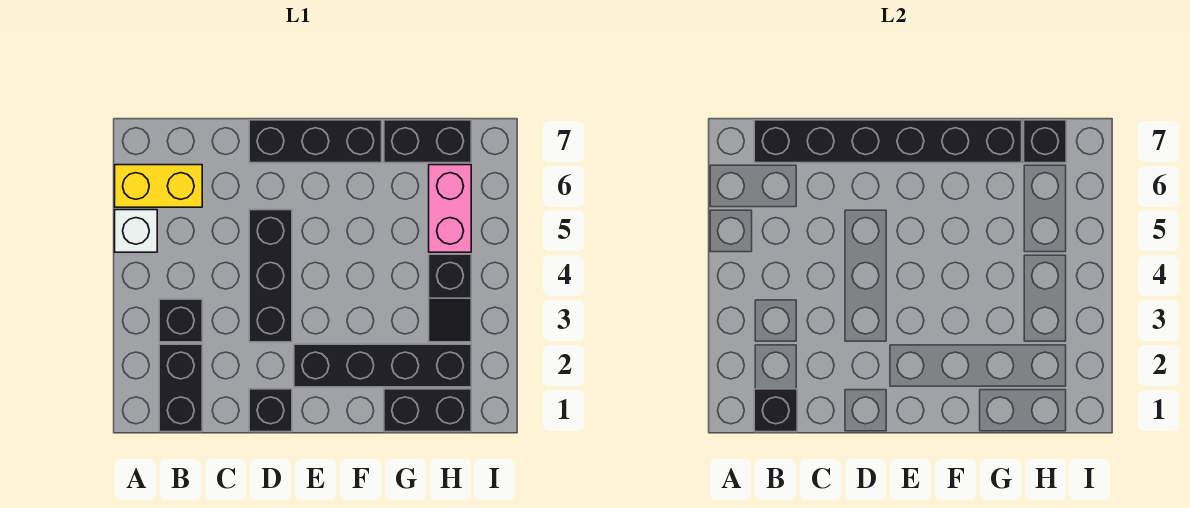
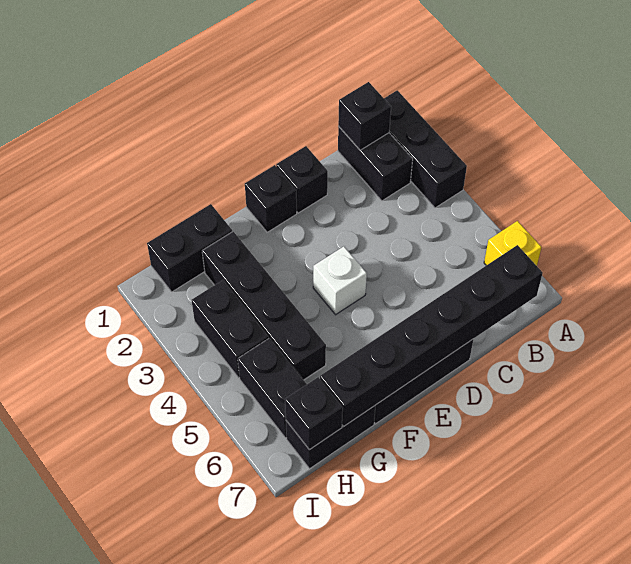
white 1x1 brick [115,210,157,252] -> white 1x1 brick moved to [313,246,367,315]
yellow 1x2 brick [115,165,202,207] -> yellow 1x1 brick [484,221,542,266]
black 1x1 brick [159,299,202,342] -> black 1x1 brick moved to [245,165,297,232]
black 1x3 brick [249,210,292,342] -> black 1x3 brick moved to [384,90,467,208]
black 1x4 brick [294,344,471,387] -> black 1x4 brick turned to [202,232,326,380]
black 1x2 slope [429,254,471,342] -> black 1x2 brick [192,280,269,378]
pink 1x2 brick [429,165,471,252] -> black 1x2 brick [238,338,307,438]

